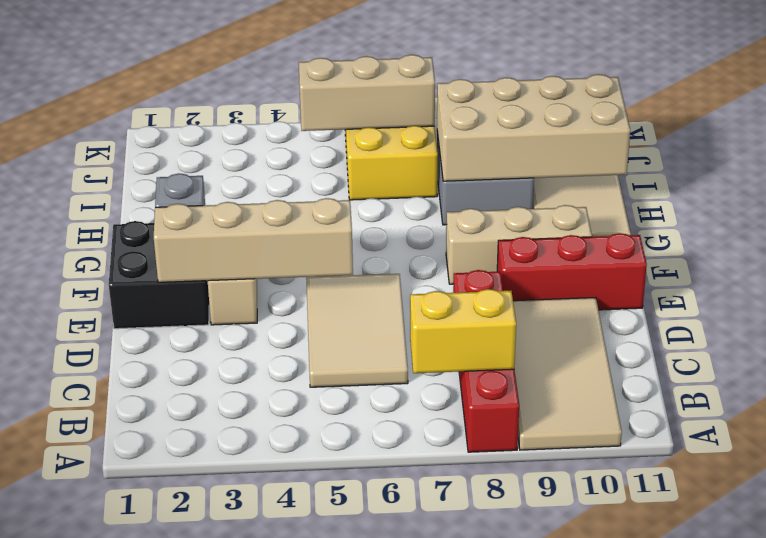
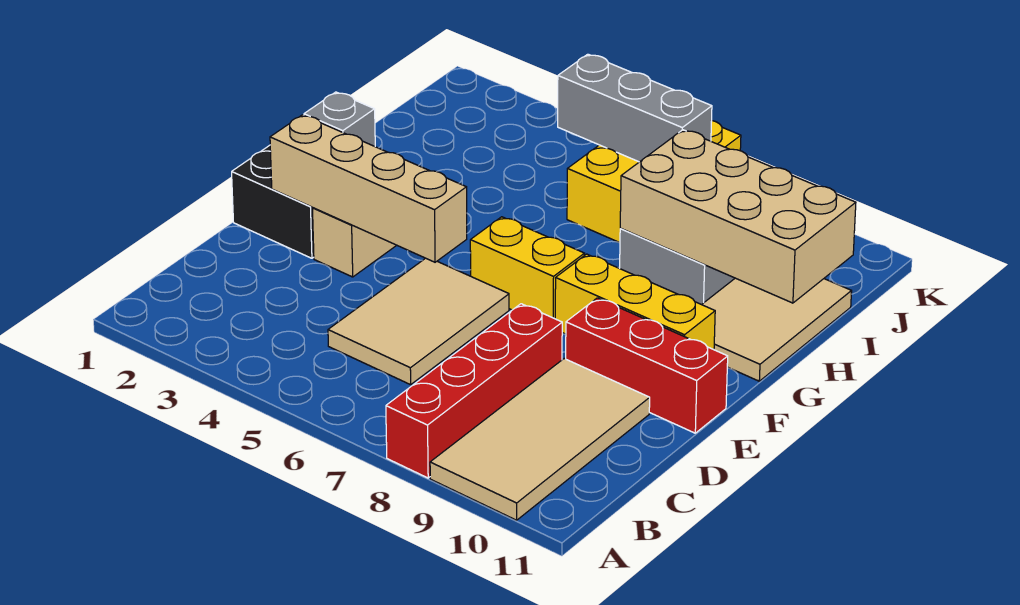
yellow 1x2 brick [410,289,516,373] -> yellow 1x2 brick moved to [470,217,585,319]
tan 1x3 brick [446,205,592,284] -> yellow 1x3 brick [555,254,715,350]
tan 1x3 brick [299,55,435,131] -> grey 1x3 brick [558,54,712,162]

